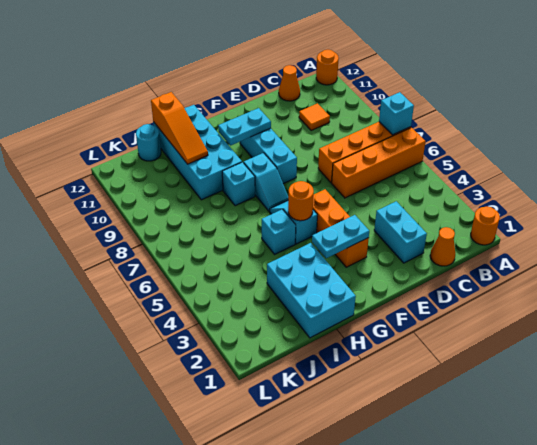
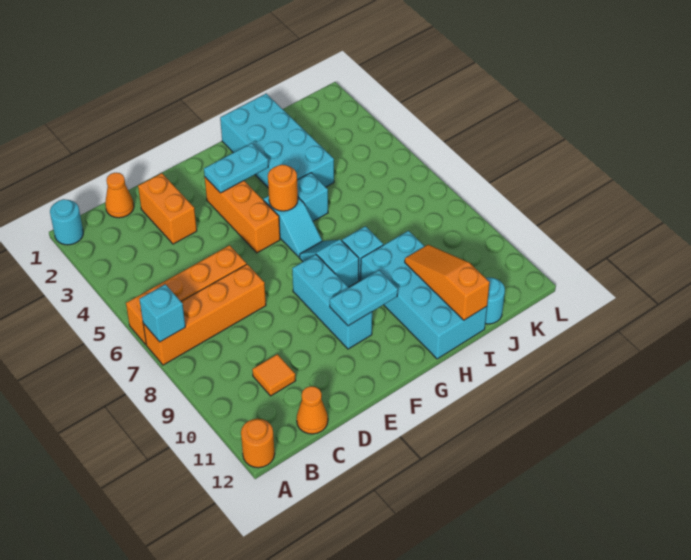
orange 1x1 round brick [471,207,500,245] -> cyan 1x1 round brick [50,199,83,245]
cyan 1x2 brick [374,201,427,263] -> orange 1x2 brick [138,173,197,244]
cyan 2x3 brick [267,243,356,338] -> cyan 2x4 brick [220,94,334,187]

